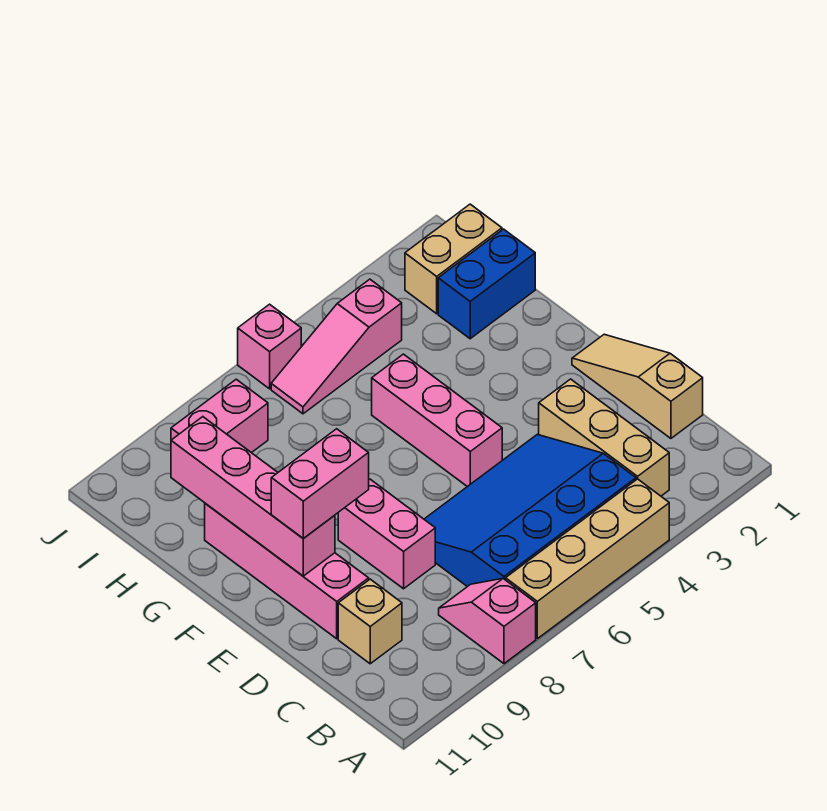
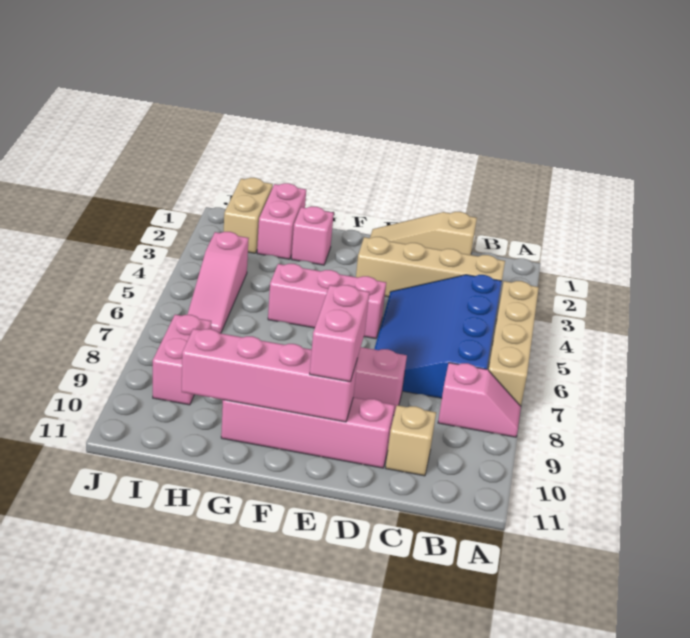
pink 1x2 slope [439,579,536,664] -> pink 1x2 slope turned to [438,363,521,437]
tan 1x3 brick [539,379,669,496] -> tan 1x4 brick [356,237,505,297]
blue 1x2 brick [438,229,535,339] -> pink 1x2 brick [257,183,306,259]
pink 1x1 brick [238,304,301,389] -> pink 1x1 brick moved to [292,206,334,265]

